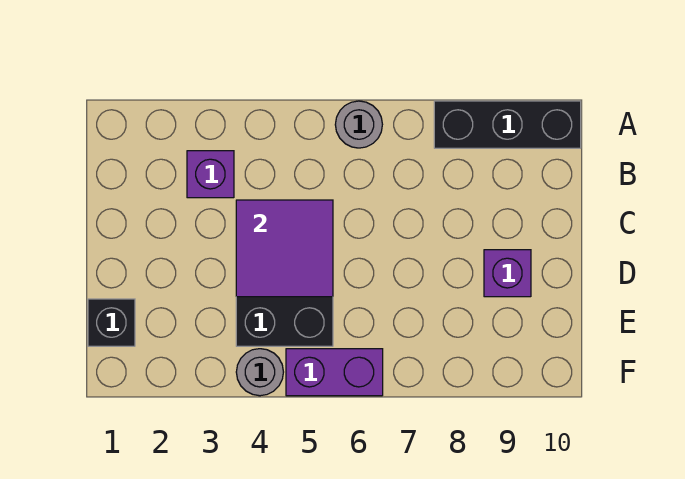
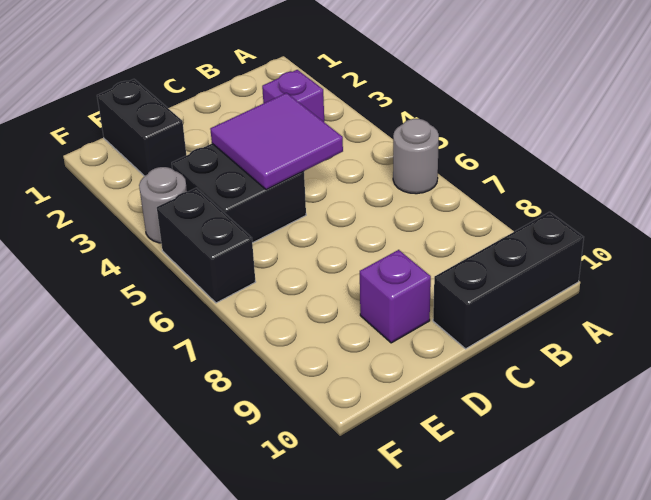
black 1x3 brick [434,101,581,148] -> black 1x3 brick turned to [433,212,584,349]
black 1x1 brick [88,299,135,346] -> black 1x2 brick [97,79,186,176]
purple 1x2 brick [286,349,383,396] -> black 1x2 brick [157,188,255,303]

